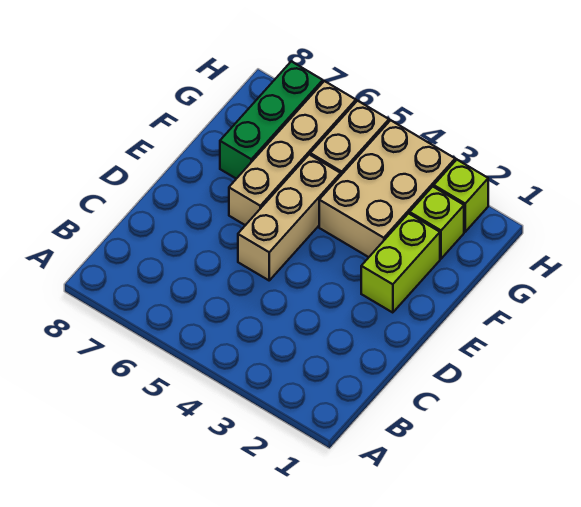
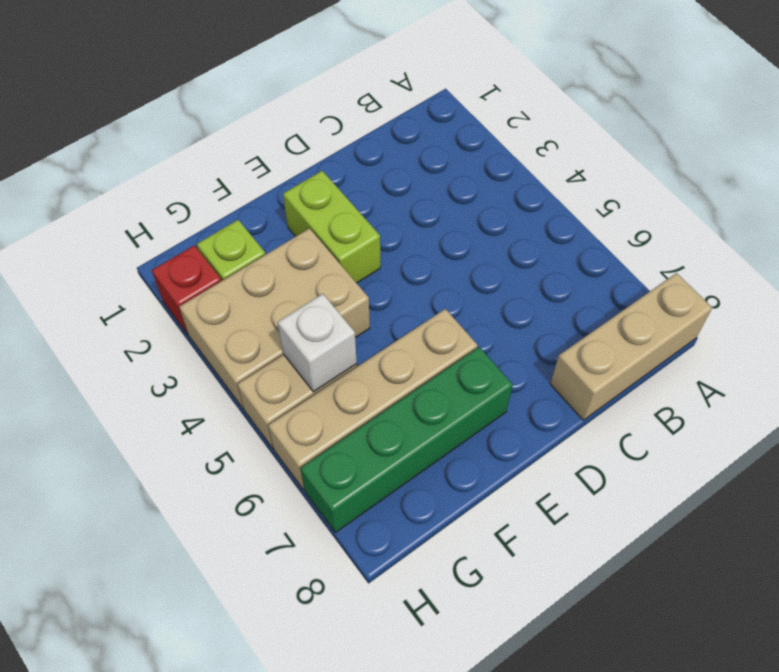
tan 1x3 brick [238,155,341,280] -> tan 1x3 brick moved to [550,273,712,420]
lime 1x2 brick [361,213,440,313] -> lime 1x2 brick turned to [283,171,380,283]
green 1x3 brick [220,61,323,179] -> green 1x4 brick [300,347,513,533]
none -> white 1x1 brick [278,294,357,392]
lime 1x1 brick [434,160,488,232] -> red 1x1 brick [152,245,221,335]

